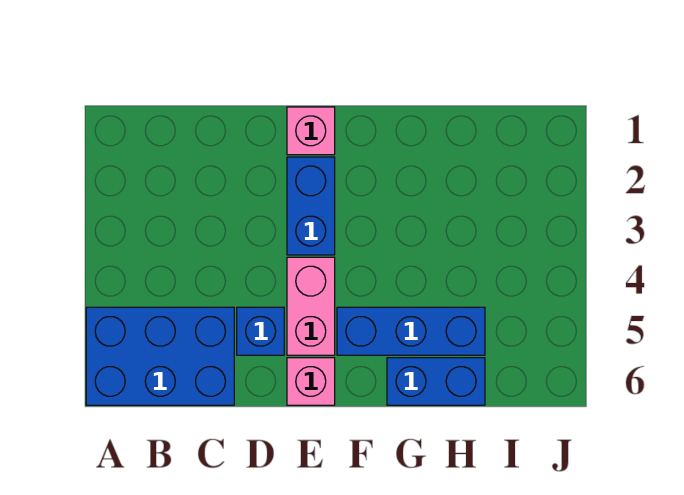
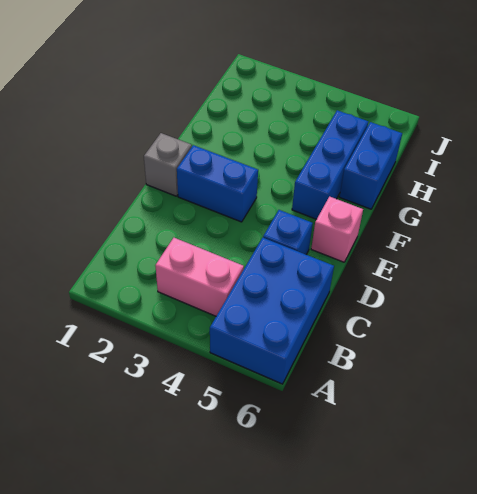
pink 1x1 brick [287,107,335,155] -> grey 1x1 brick [144,133,192,196]
pink 1x2 brick [287,257,335,355] -> pink 1x2 brick moved to [155,238,244,316]

